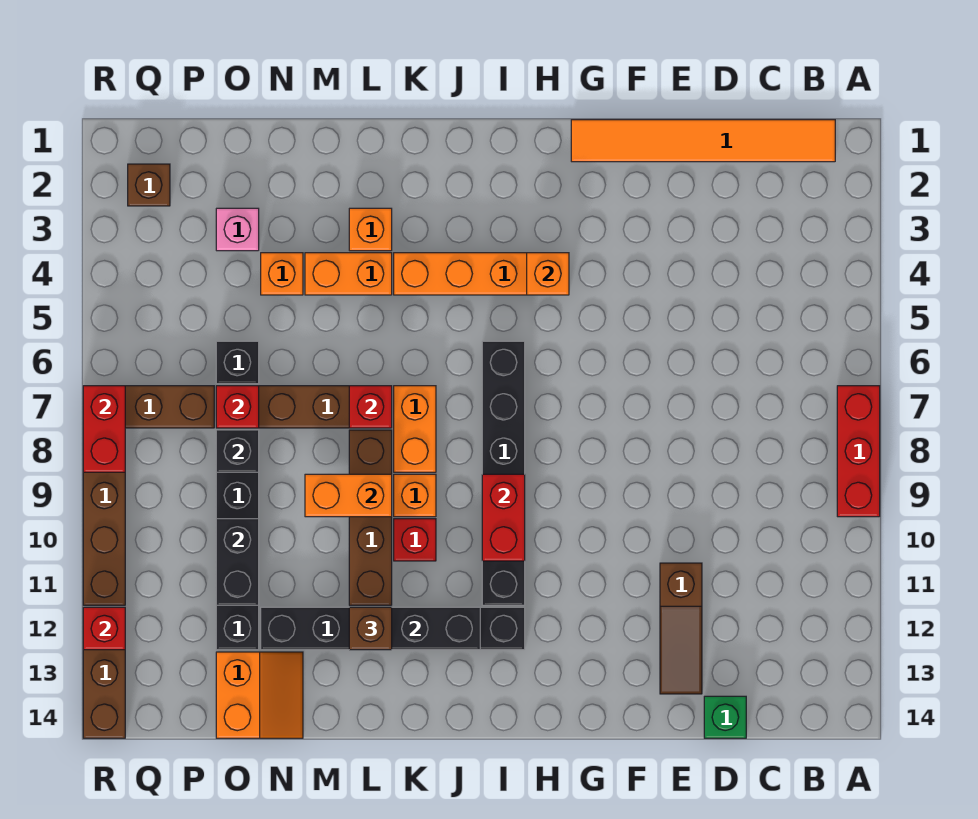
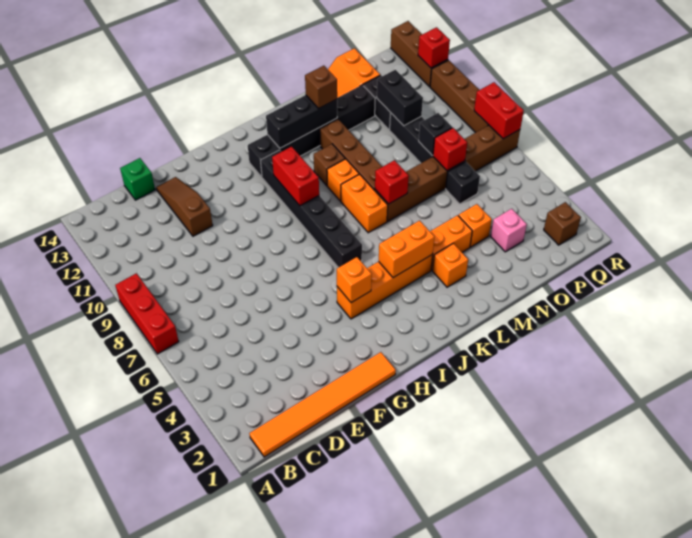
red 1x1 brick [394,519,436,561] -> brown 1x1 brick [314,144,345,186]
orange 1x2 brick [305,474,392,517] -> orange 1x2 brick moved to [379,221,434,278]

